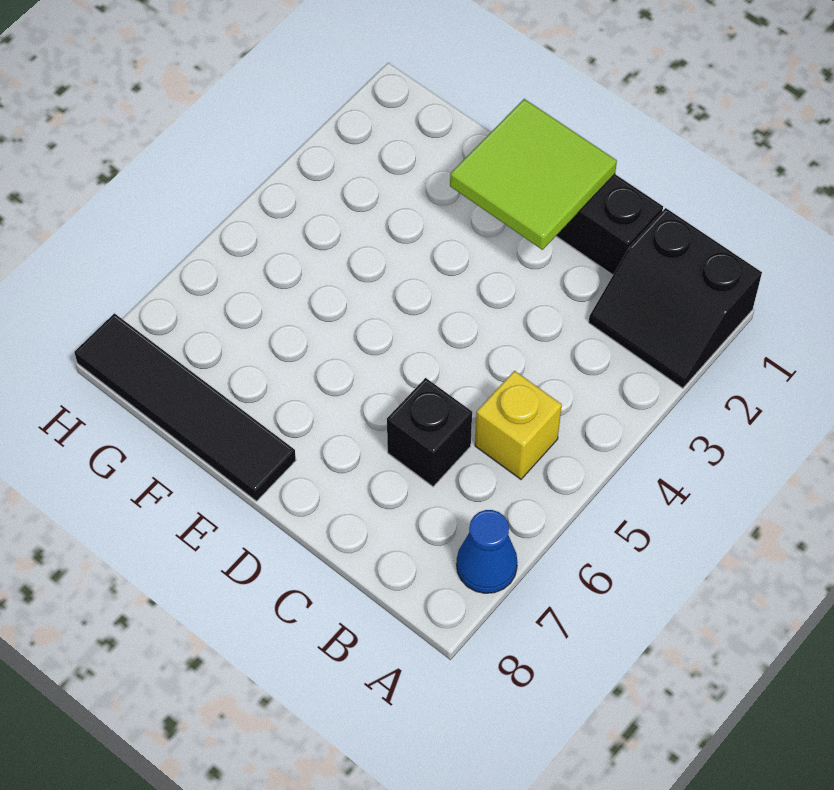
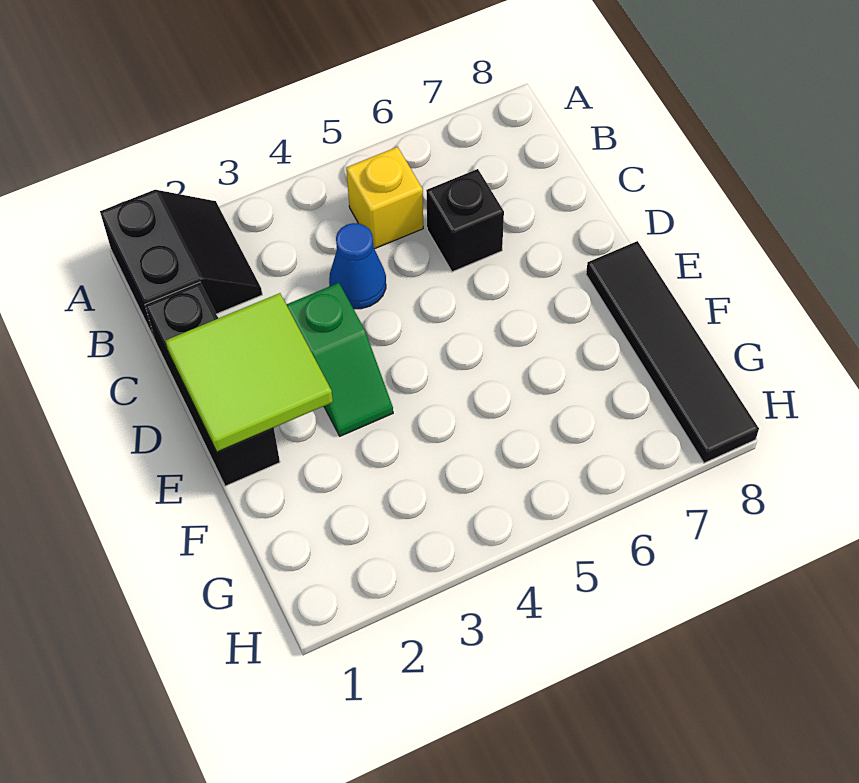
blue 1x1 cone [457,510,517,593] -> blue 1x1 cone moved to [329,223,386,309]
none -> green 1x2 slope [286,283,393,436]

